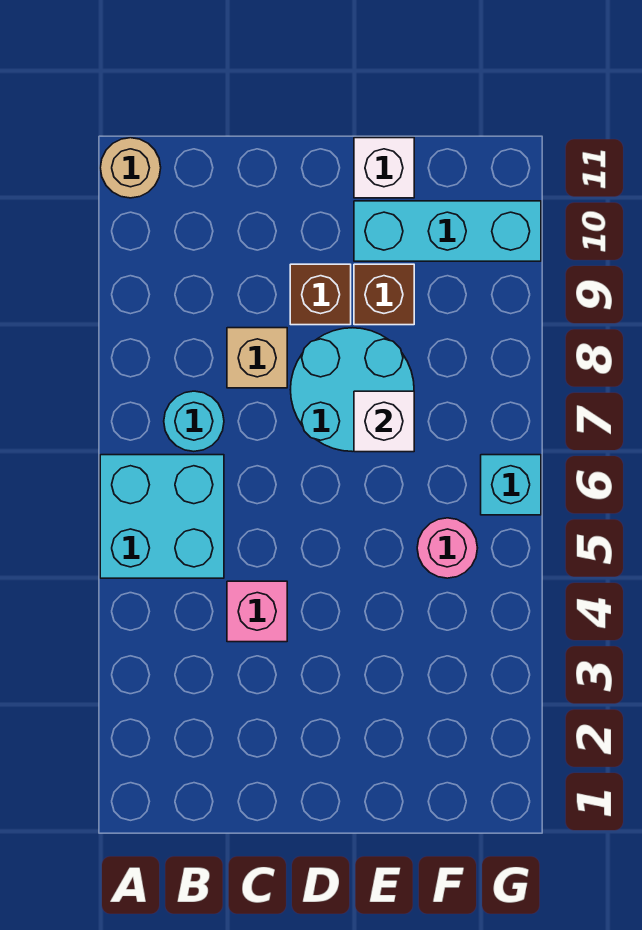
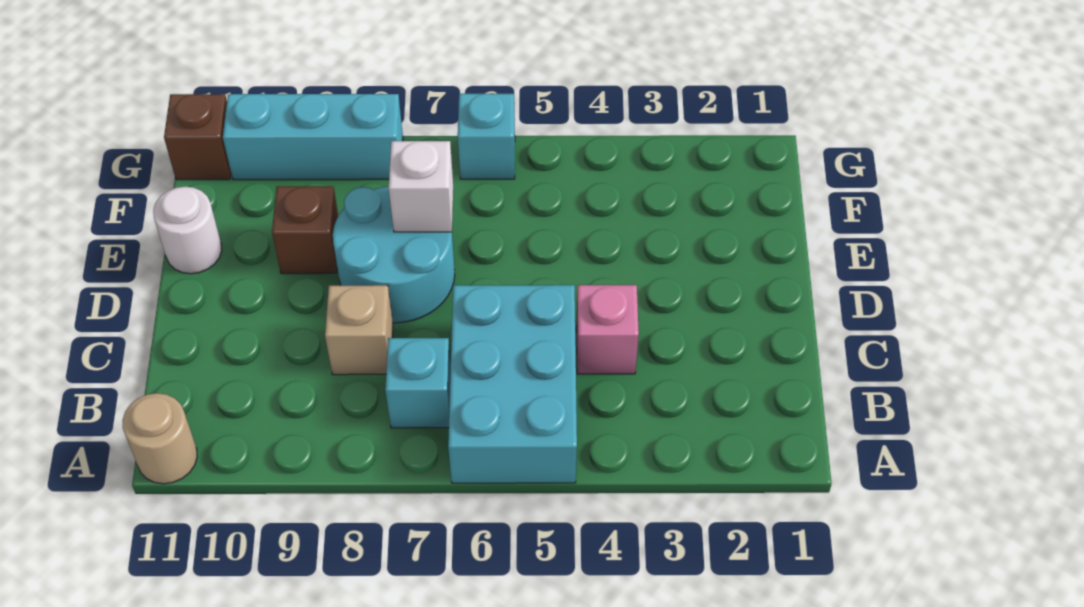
cyan 2x2 brick [100,455,224,578] -> cyan 2x3 brick [448,285,577,483]
cyan 1x1 round brick [164,391,224,451] -> cyan 1x1 brick [385,338,451,428]
brown 1x1 brick [290,264,351,325] -> brown 1x1 brick moved to [164,94,231,180]
cyan 1x3 brick [354,201,541,261] -> cyan 1x3 brick turned to [223,94,403,180]
white 1x1 brick [354,138,414,198] -> white 1x1 round brick [153,187,222,274]
pink 1x1 round brick [417,518,477,578] -> none

